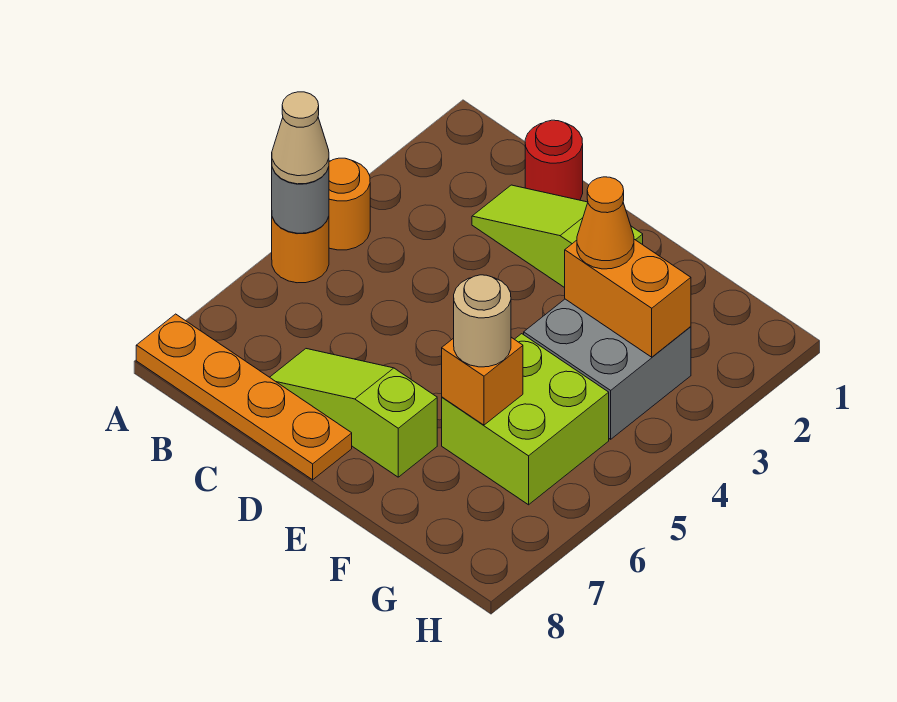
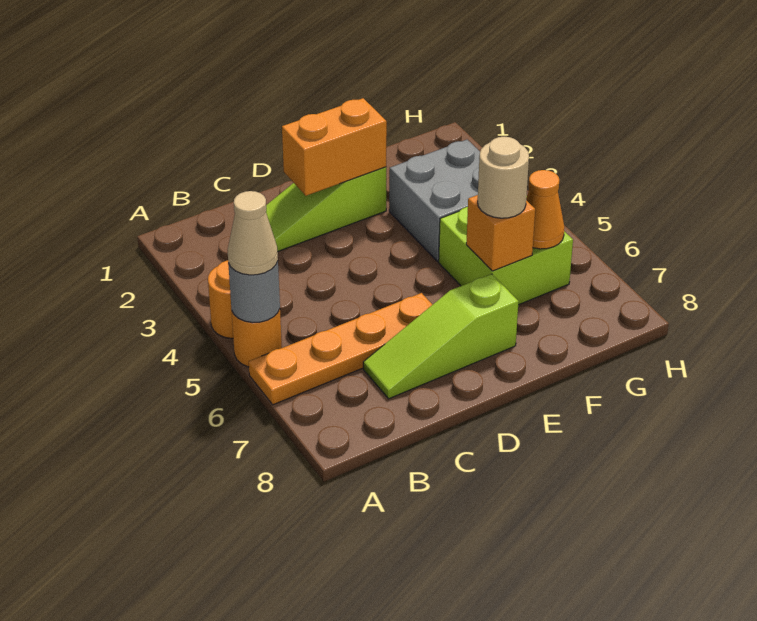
orange 1x4 plate [136,314,352,480] -> orange 1x4 plate moved to [249,293,432,405]
red 1x1 round brick [525,120,583,200] -> none
orange 1x2 brick [565,239,691,357] -> orange 1x2 brick moved to [282,98,387,196]
orange 1x1 cone [577,177,634,269] -> orange 1x1 cone moved to [526,170,565,249]

